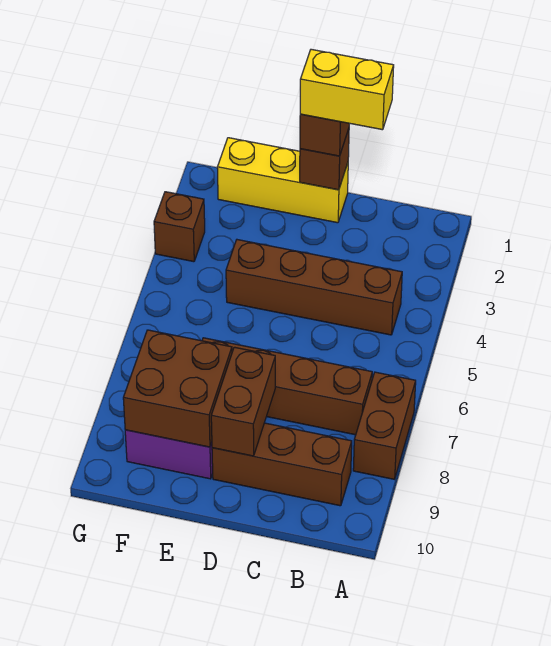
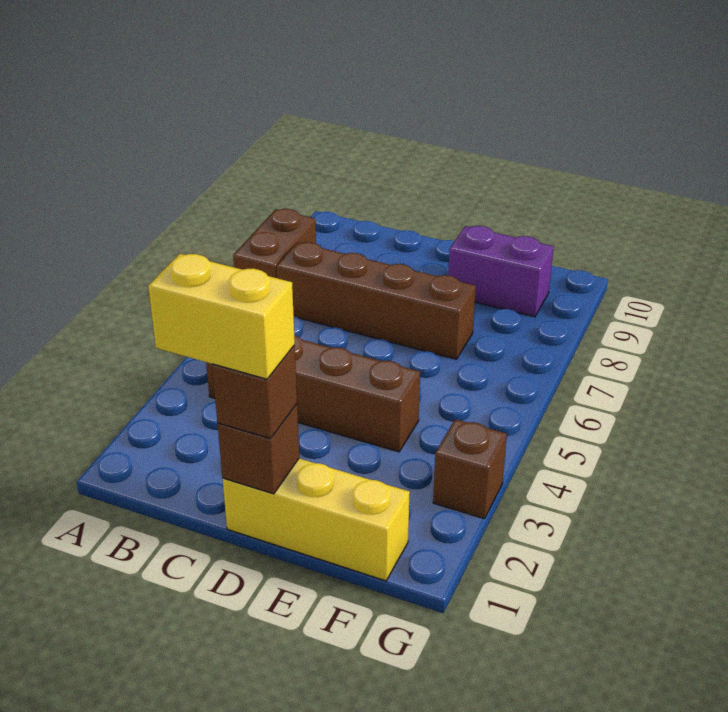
brown 1x3 brick [212,423,352,506] -> none
brown 1x2 brick [211,347,275,456] -> none
brown 2x2 brick [123,330,232,447] -> none

